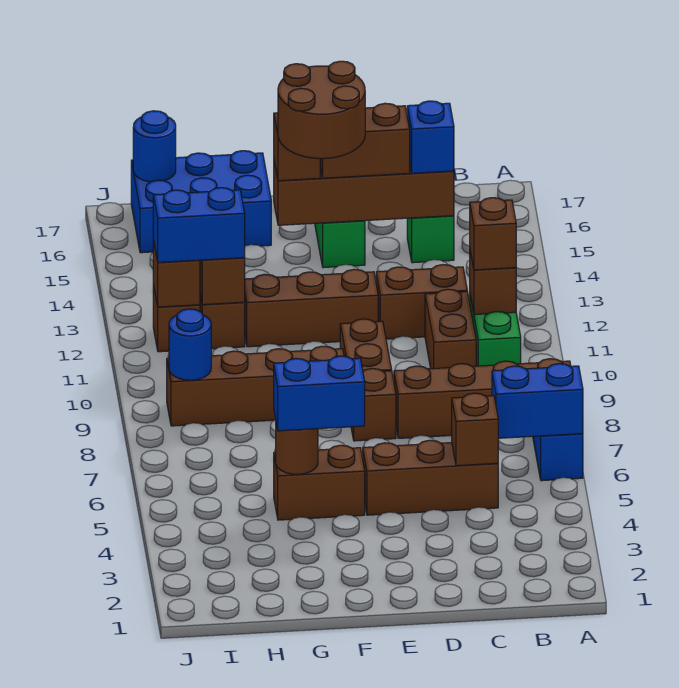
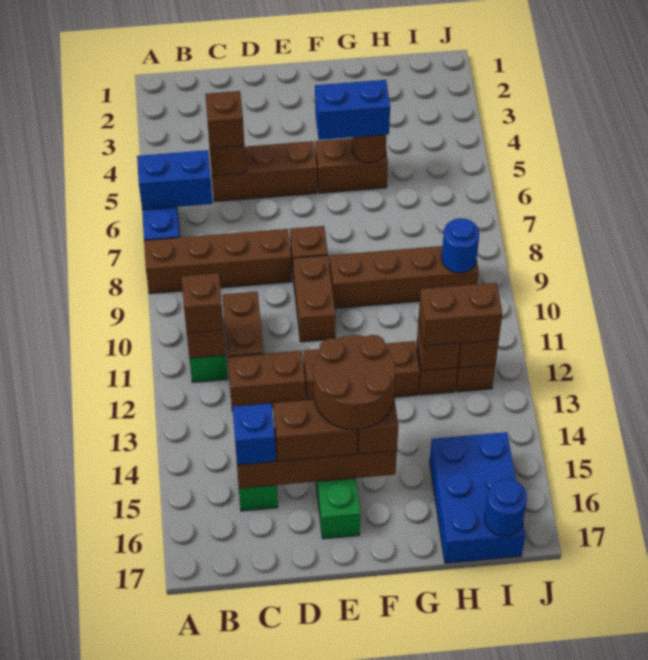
none -> brown 1x1 brick [205,91,244,148]
blue 2x3 brick [131,151,271,253] -> blue 2x3 brick turned to [430,432,526,563]
blue 1x2 brick [153,188,245,262] -> brown 1x2 brick [419,283,502,346]

